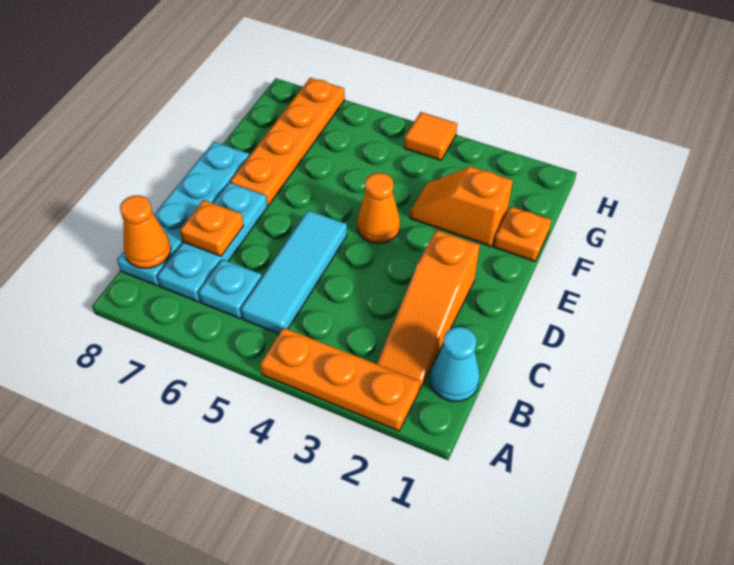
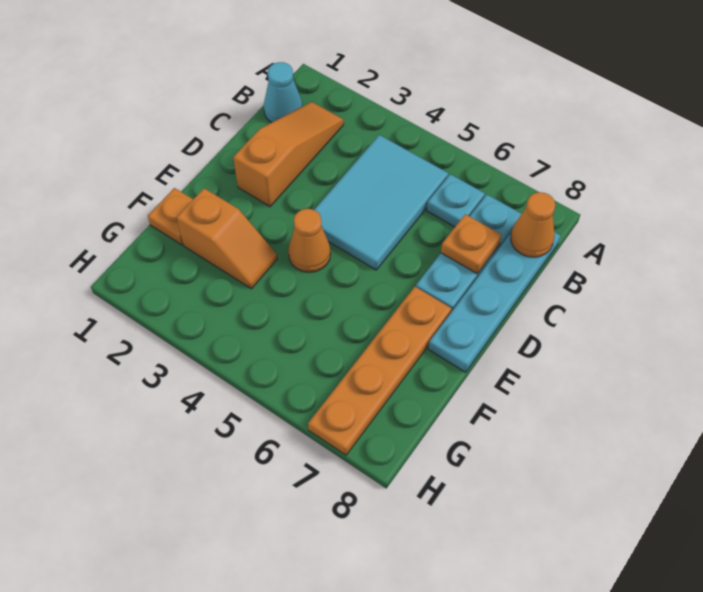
orange 1x3 plate [260,328,420,431] -> none
cyan 1x3 tile [241,210,347,334] -> cyan 2x3 tile [314,135,448,270]
orange 1x1 tile [404,112,457,160] -> none

